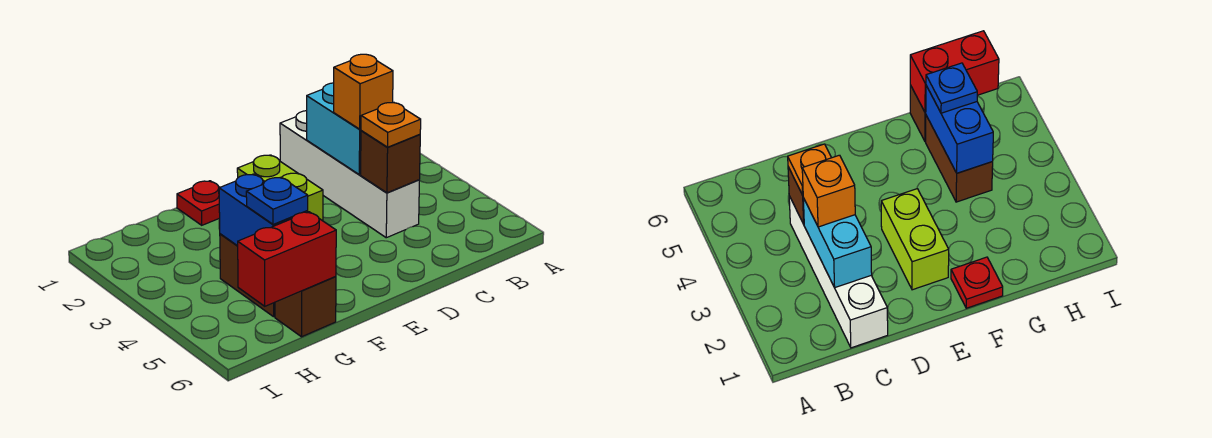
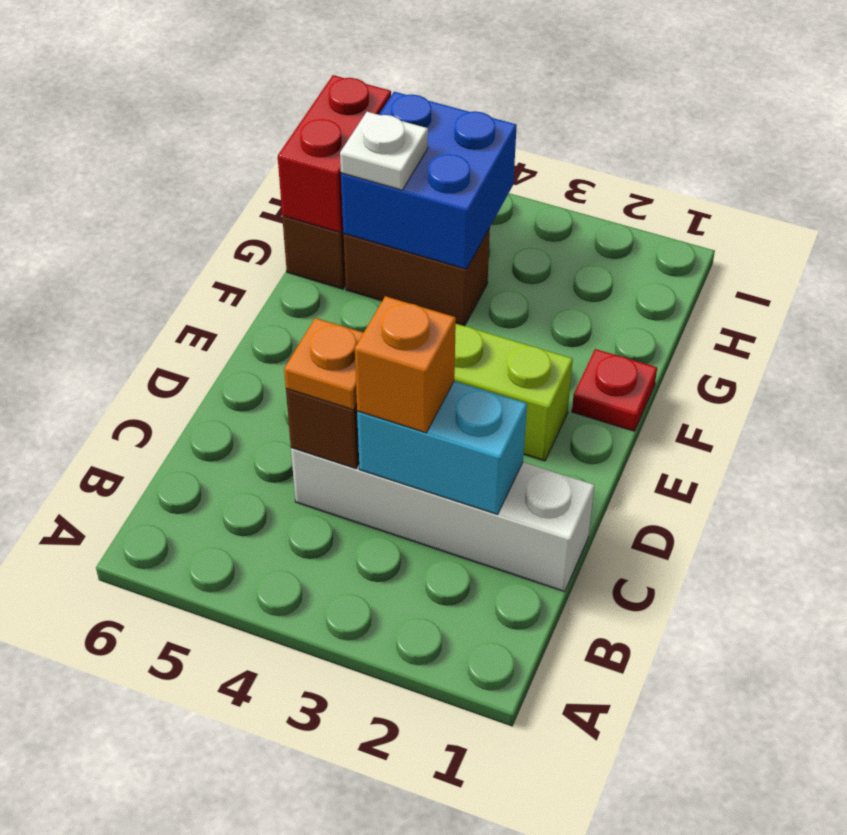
blue 1x2 brick [219,174,308,246] -> blue 2x2 brick [341,92,517,269]
blue 1x1 plate [246,177,308,224] -> white 1x1 plate [340,112,428,190]

